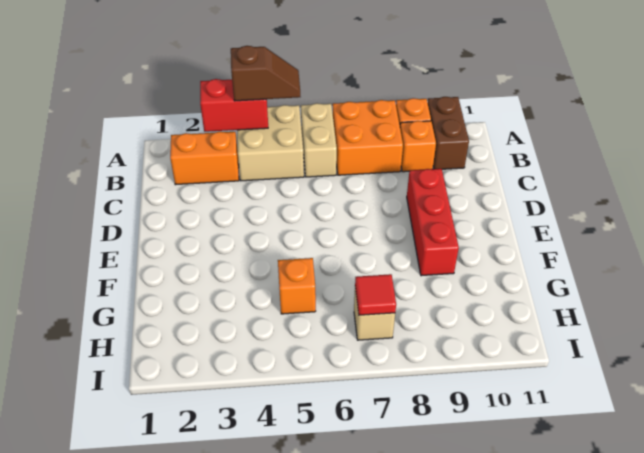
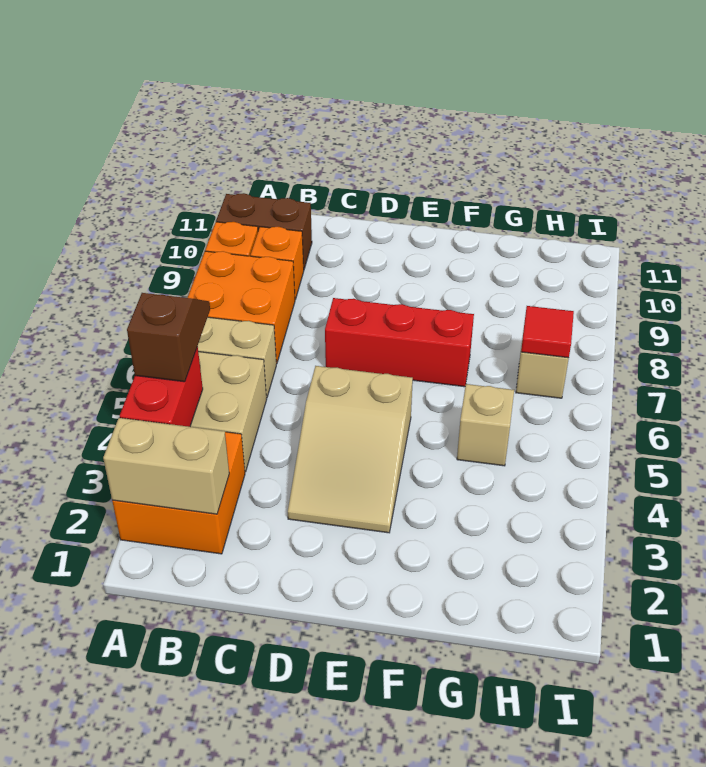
none -> tan 1x2 brick [103,418,229,514]
orange 1x2 brick [170,132,239,185] -> orange 2x2 brick [112,432,245,554]
none -> tan 2x3 slope [288,366,413,533]
red 1x3 brick [407,169,459,276] -> red 1x3 brick moved to [325,298,474,387]
orange 1x1 brick [278,258,316,314] -> tan 1x1 brick [457,384,514,466]

